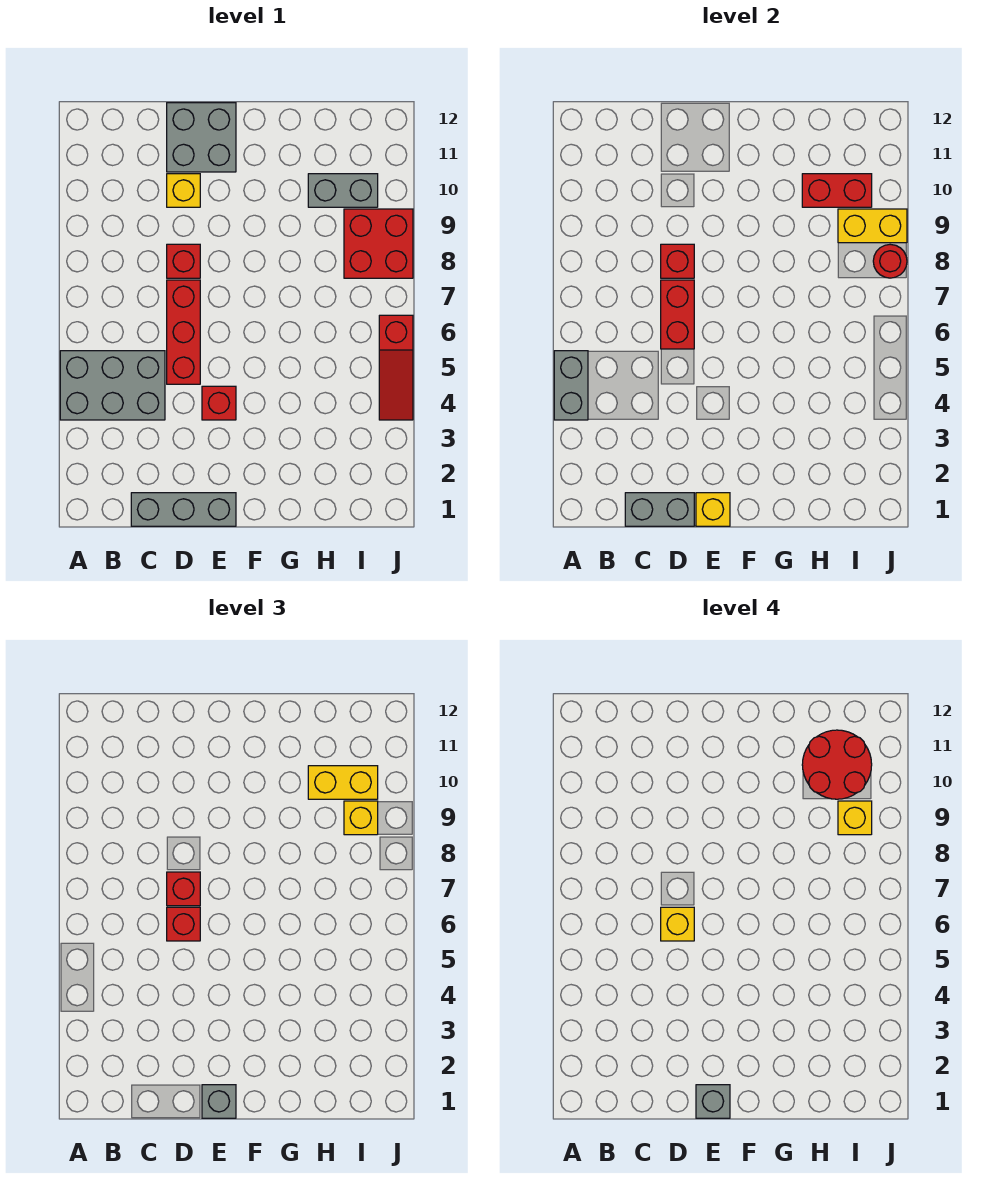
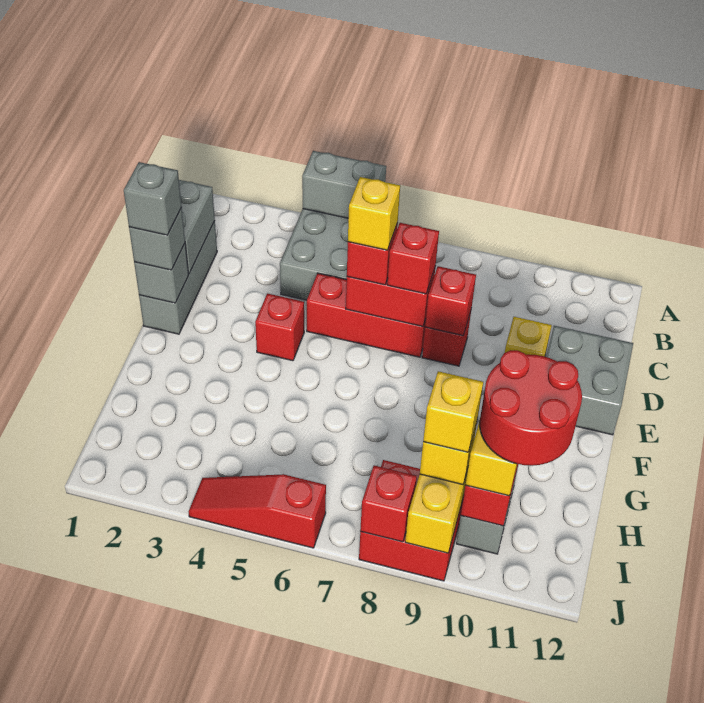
yellow 1x1 brick [696,493,730,526] -> grey 1x1 brick [134,244,189,303]
red 1x1 round brick [873,244,907,278] -> red 1x1 brick [360,466,417,542]

